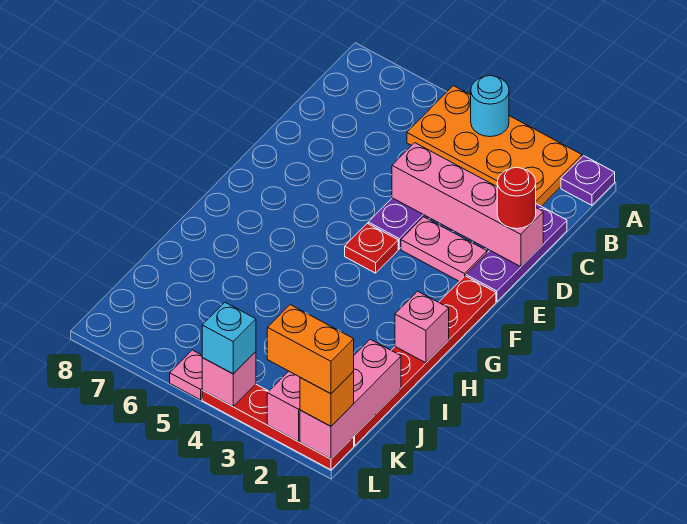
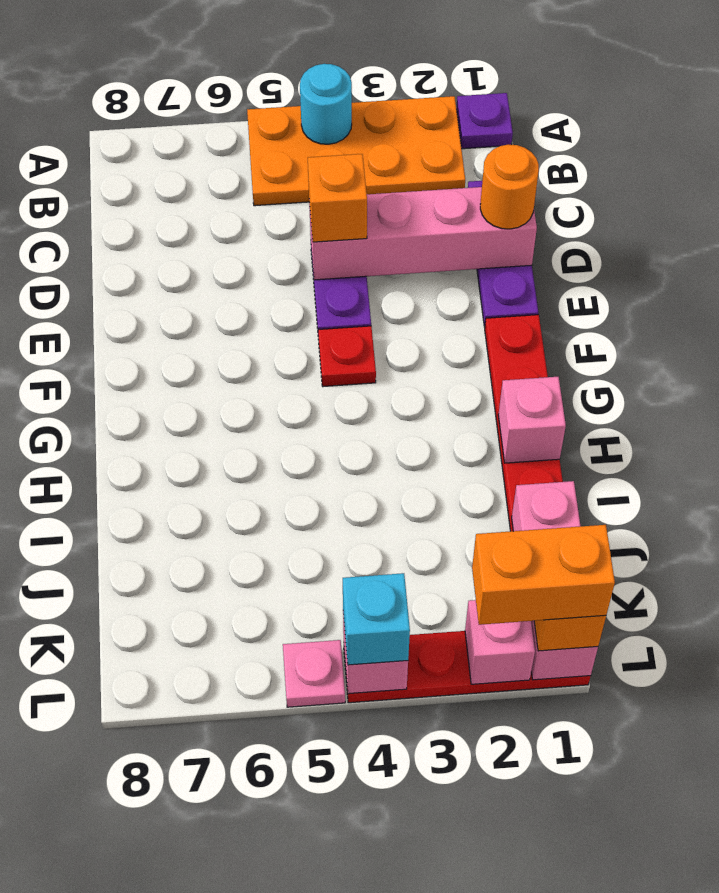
red 1x1 round brick [497,167,536,229] -> orange 1x1 round brick [480,144,539,229]
none -> orange 1x1 brick [308,154,367,242]
pink 1x2 plate [401,217,487,281] -> none

